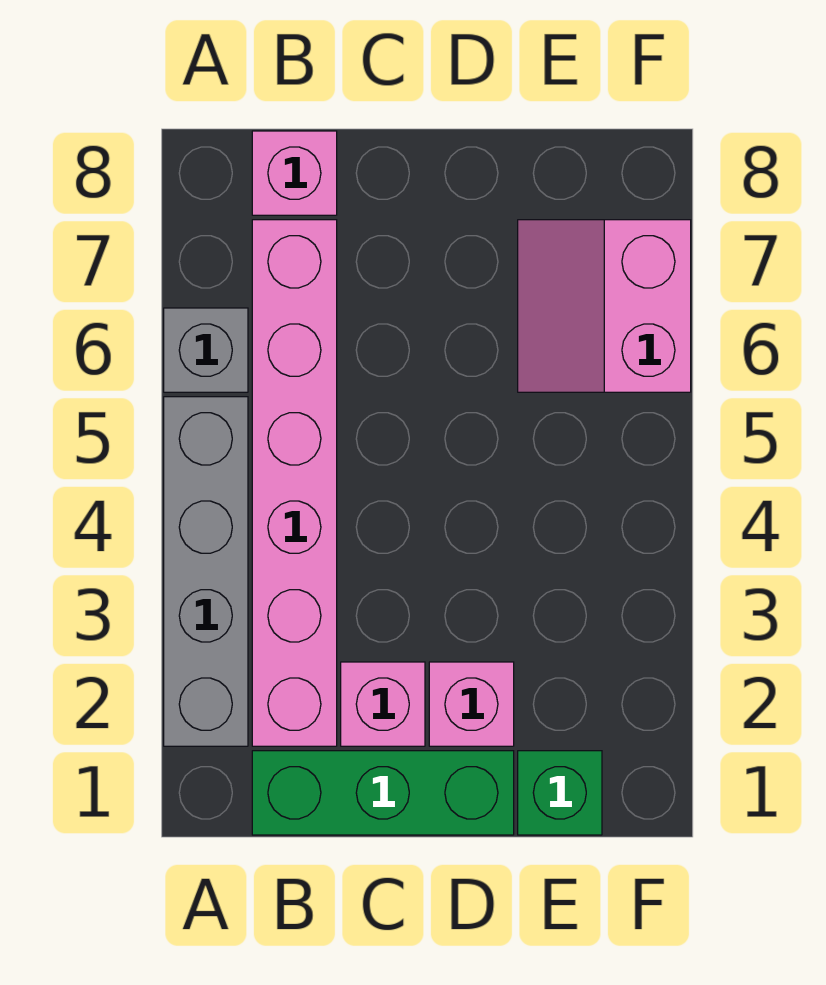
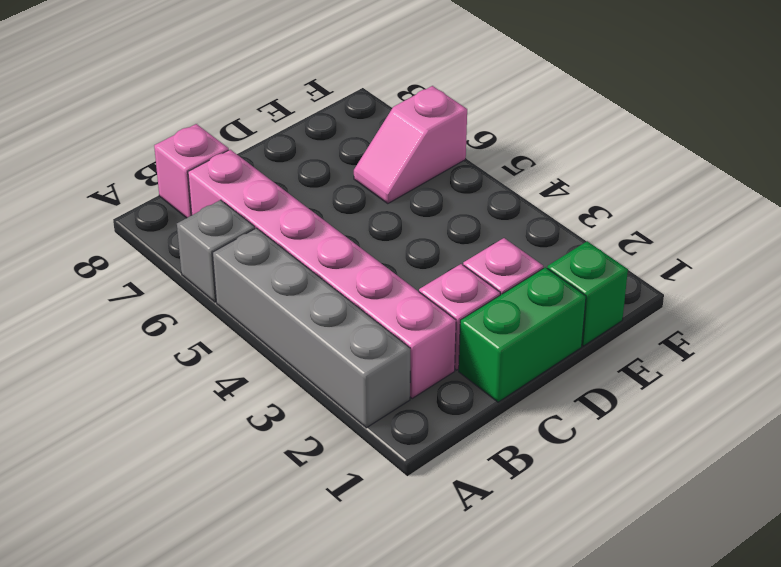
green 1x3 brick [252,751,514,835] -> green 1x2 brick [459,267,586,402]
pink 2x2 slope [518,220,691,392] -> pink 1x2 slope [354,86,467,204]

